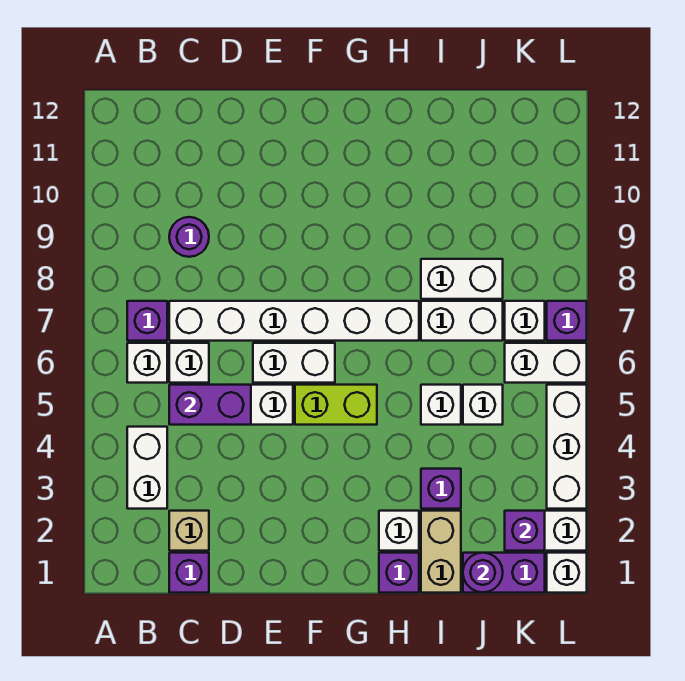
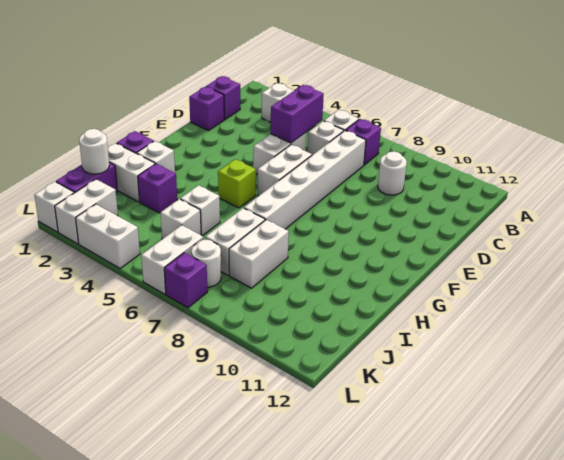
tan 1x1 brick [169,511,209,551] -> none
purple 1x1 round brick [169,217,209,257] -> white 1x1 round brick [378,151,407,195]
lime 1x2 brick [295,385,377,425] -> lime 1x1 brick [218,159,256,208]
tan 1x2 brick [421,511,461,593] -> white 1x2 brick [108,143,155,202]
purple 1x1 round brick [463,553,503,593] -> white 1x1 round brick [79,129,109,174]
purple 1x1 brick [505,511,545,551] -> purple 1x1 brick moved to [189,86,224,131]
white 1x1 brick [505,301,545,341] -> white 1x1 round brick [191,240,221,287]
white 1x3 brick [547,385,587,509] -> white 1x2 brick [76,204,140,268]

